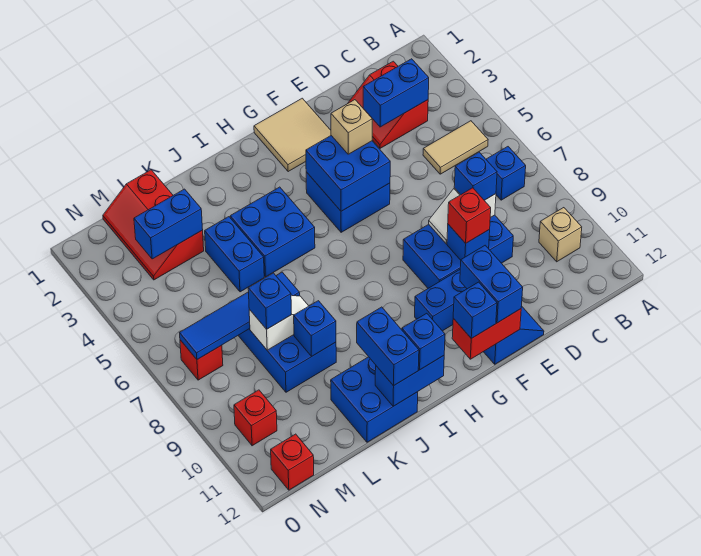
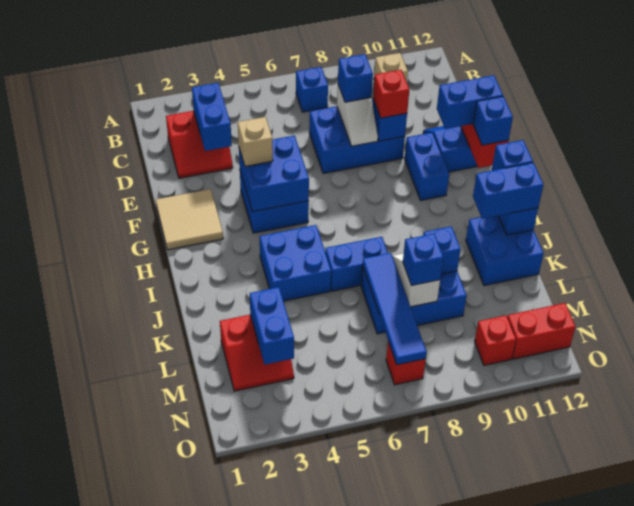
tan 1x2 tile [423,121,488,174] -> none
blue 2x3 brick [403,215,513,288] -> blue 2x3 brick turned to [309,100,405,173]
blue 1x2 brick [205,217,264,292] -> blue 1x2 brick moved to [325,237,388,291]
red 2x3 slope [103,170,204,280] -> red 2x2 slope [220,315,294,391]
red 1x1 brick [271,434,314,490] -> red 1x2 brick [507,303,576,359]

